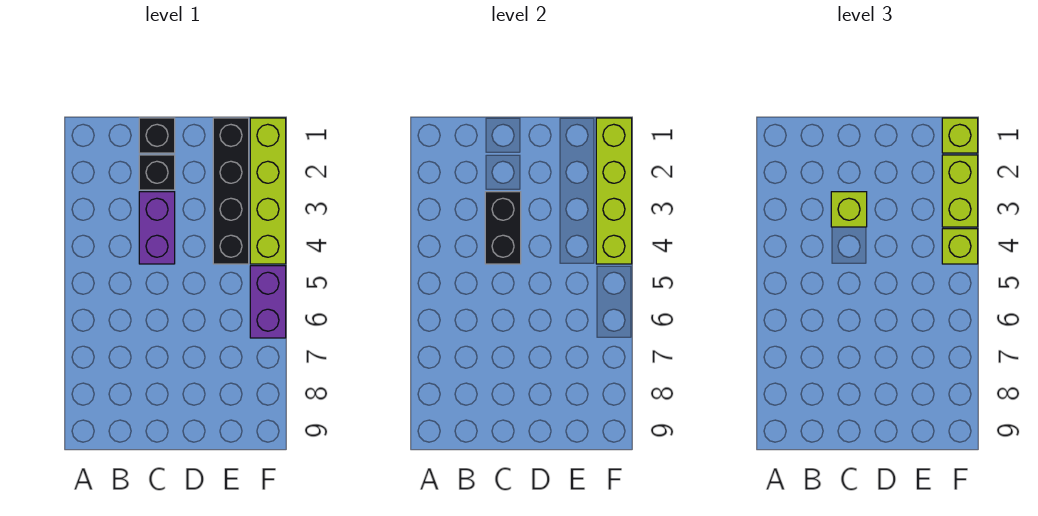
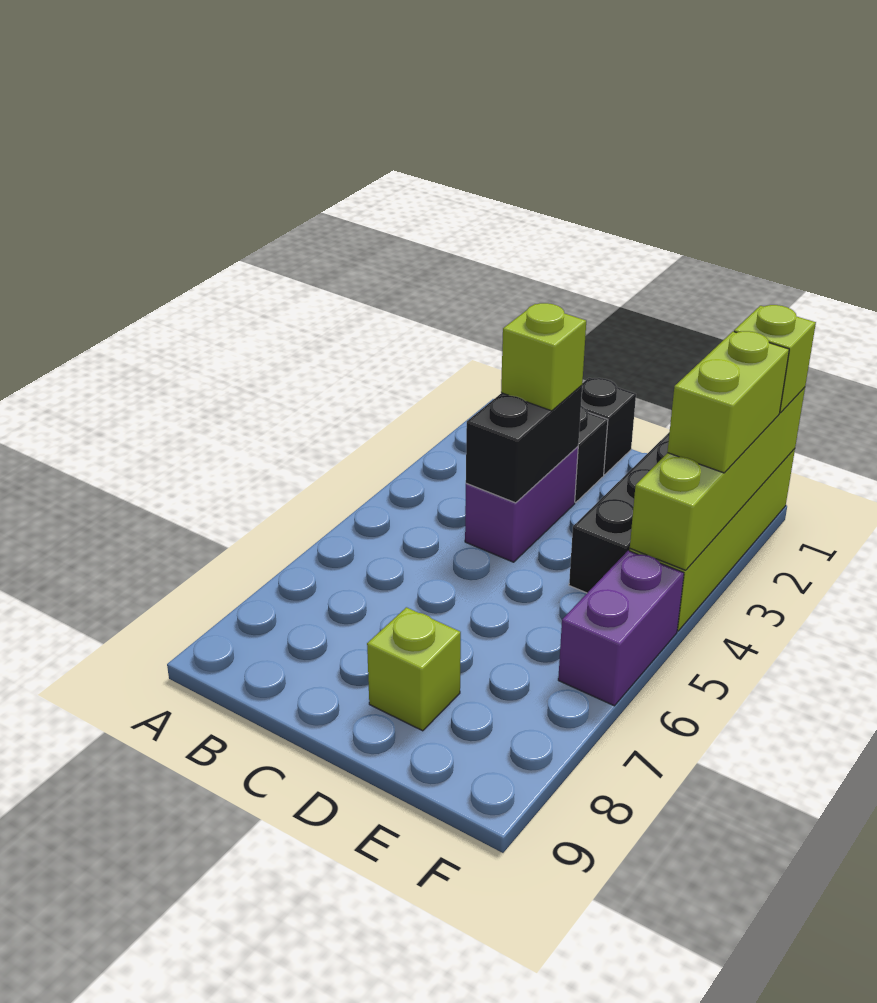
lime 1x1 brick [942,229,978,264] -> lime 1x1 brick moved to [367,607,461,731]

